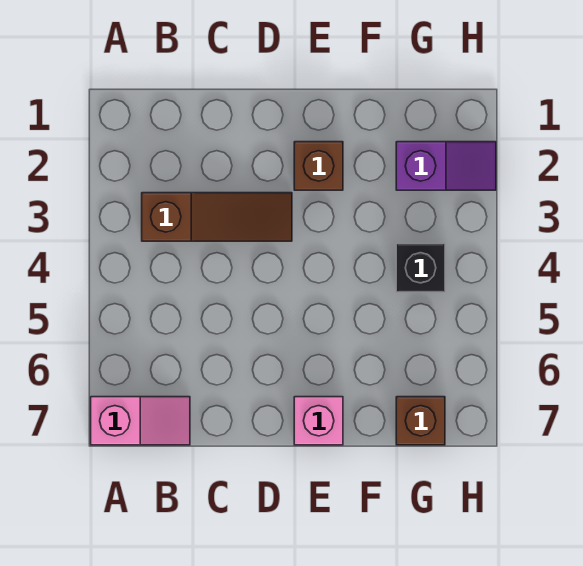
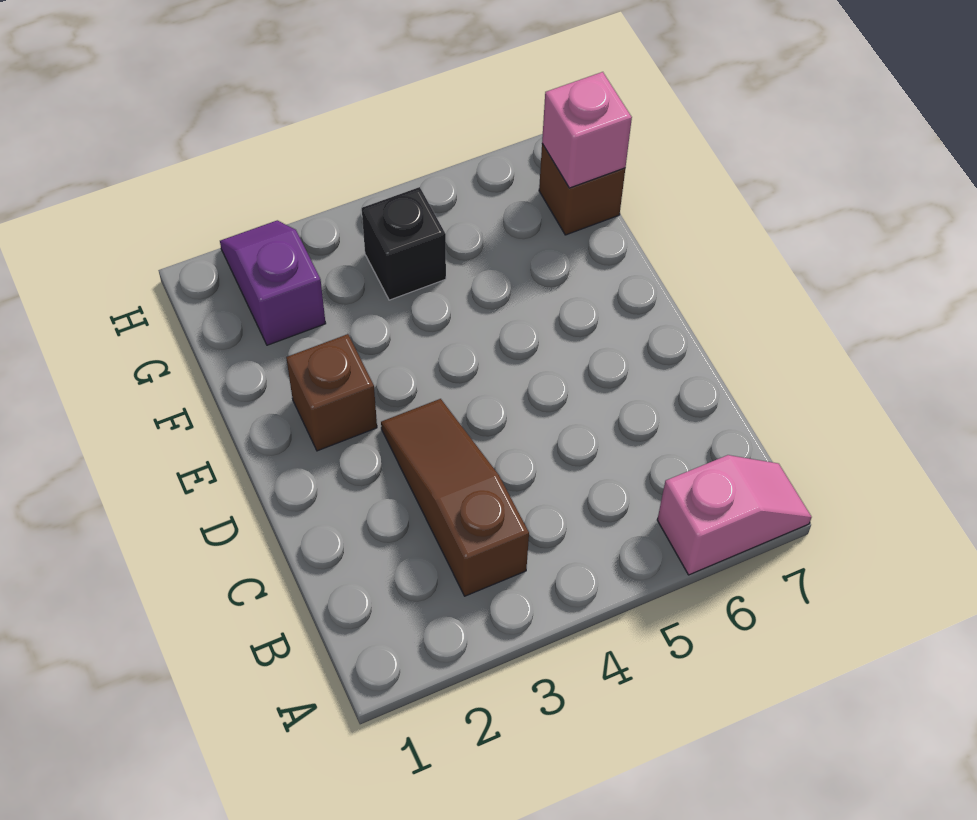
pink 1x2 slope [91,397,190,445] -> pink 1x2 slope turned to [657,455,812,575]
pink 1x1 brick [294,397,343,445] -> pink 1x1 brick moved to [542,72,632,188]

